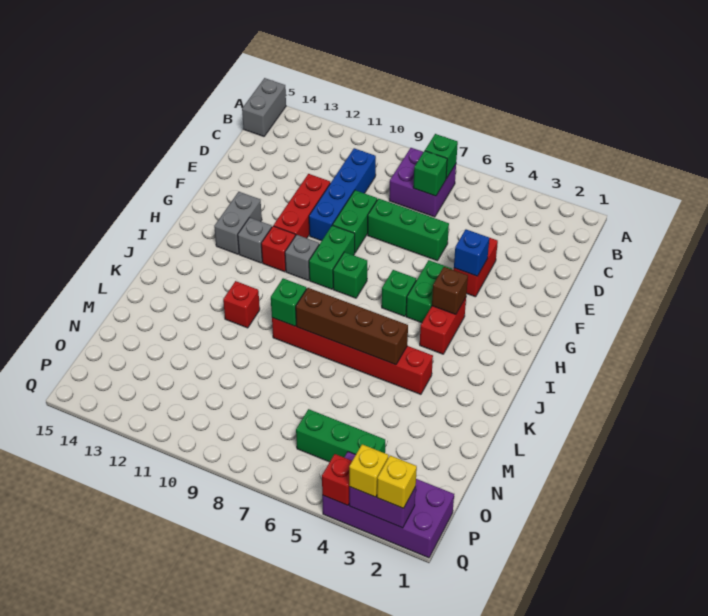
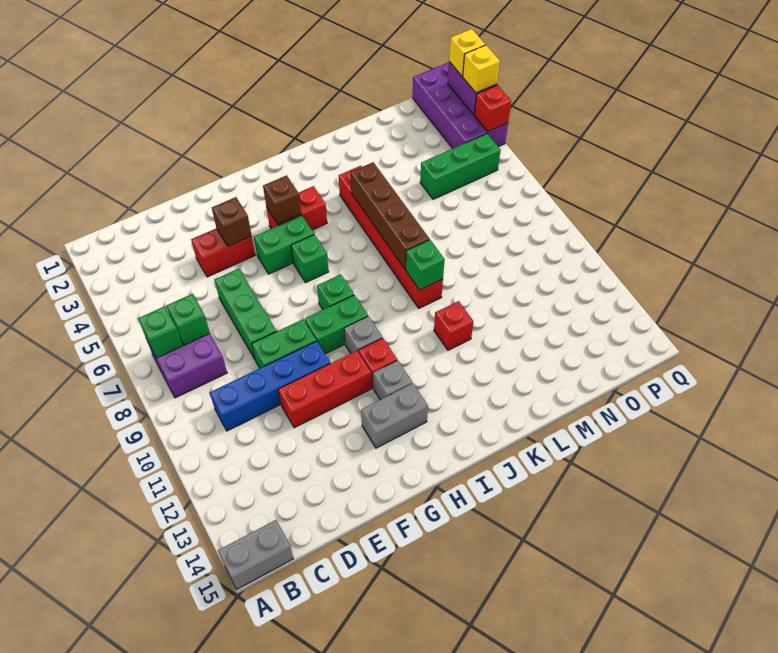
blue 1x1 brick [454,229,489,276] -> brown 1x1 brick [212,197,252,246]
green 1x3 brick [296,409,385,462] -> green 1x3 brick turned to [420,134,501,199]

